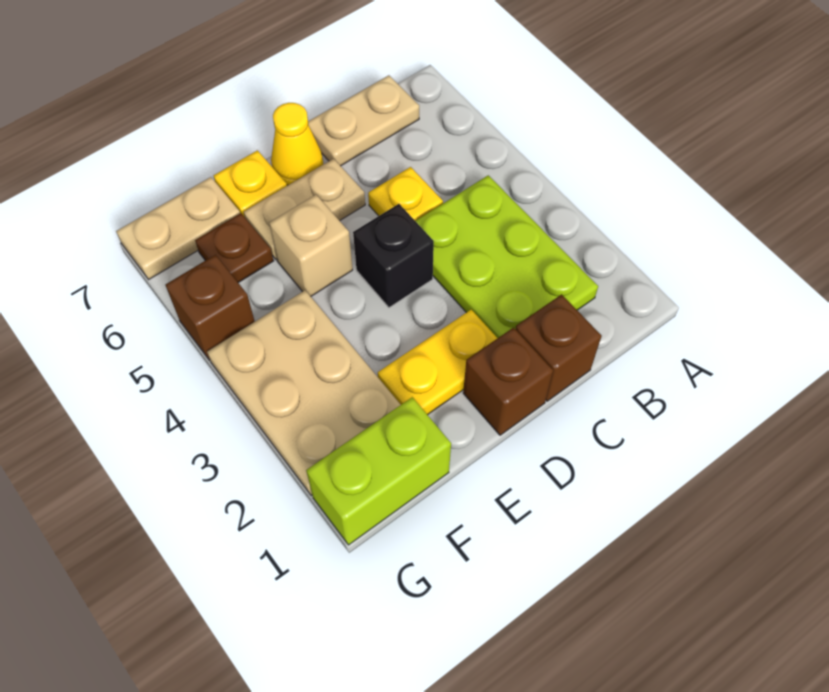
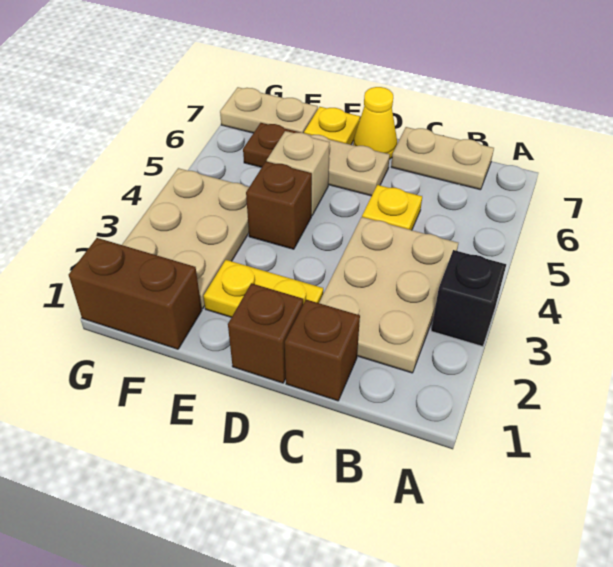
lime 2x3 plate [416,175,598,338] -> tan 2x3 plate [319,217,458,373]
black 1x1 brick [353,204,434,307] -> black 1x1 brick moved to [431,250,506,346]
lime 1x2 brick [306,397,451,545] -> brown 1x2 brick [69,238,202,349]
brown 1x1 brick [166,255,255,360] -> brown 1x1 brick moved to [246,161,312,249]

